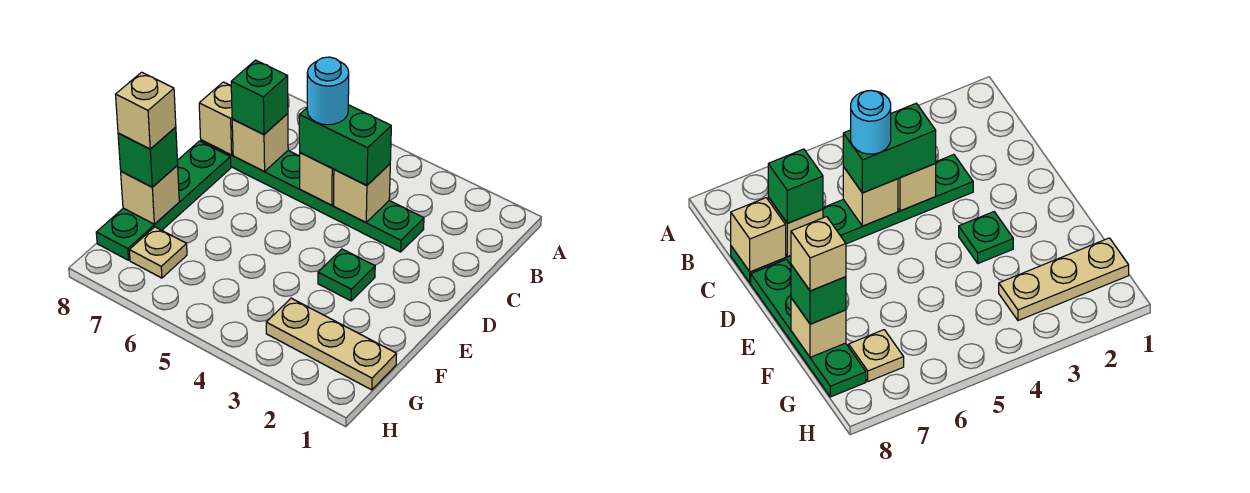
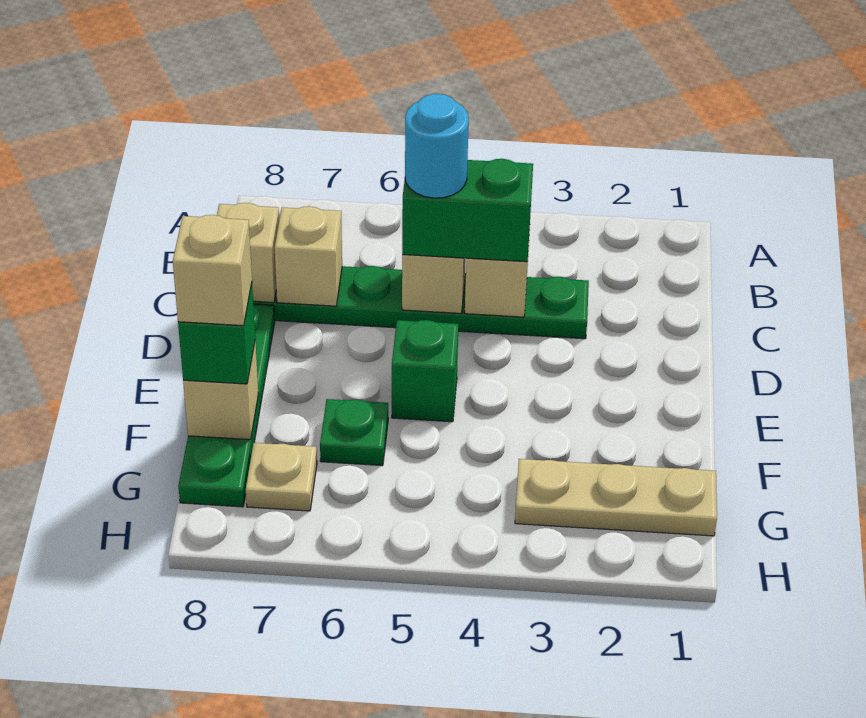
green 1x1 brick [231,60,288,134] -> green 1x1 brick moved to [392,320,458,422]
green 1x1 plate [318,249,375,301] -> green 1x1 plate moved to [320,399,388,466]

